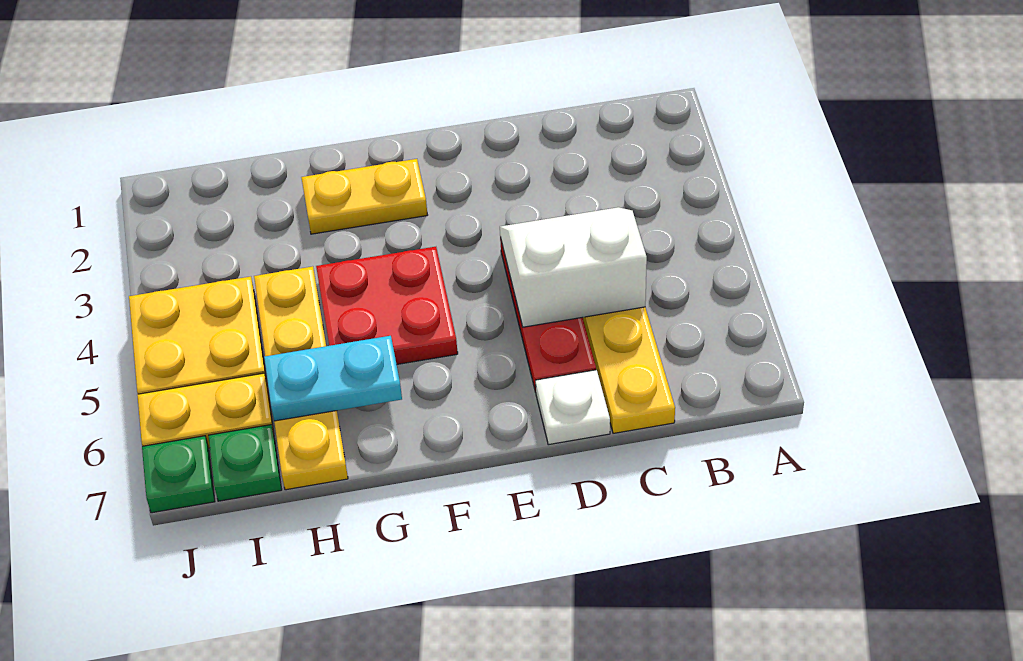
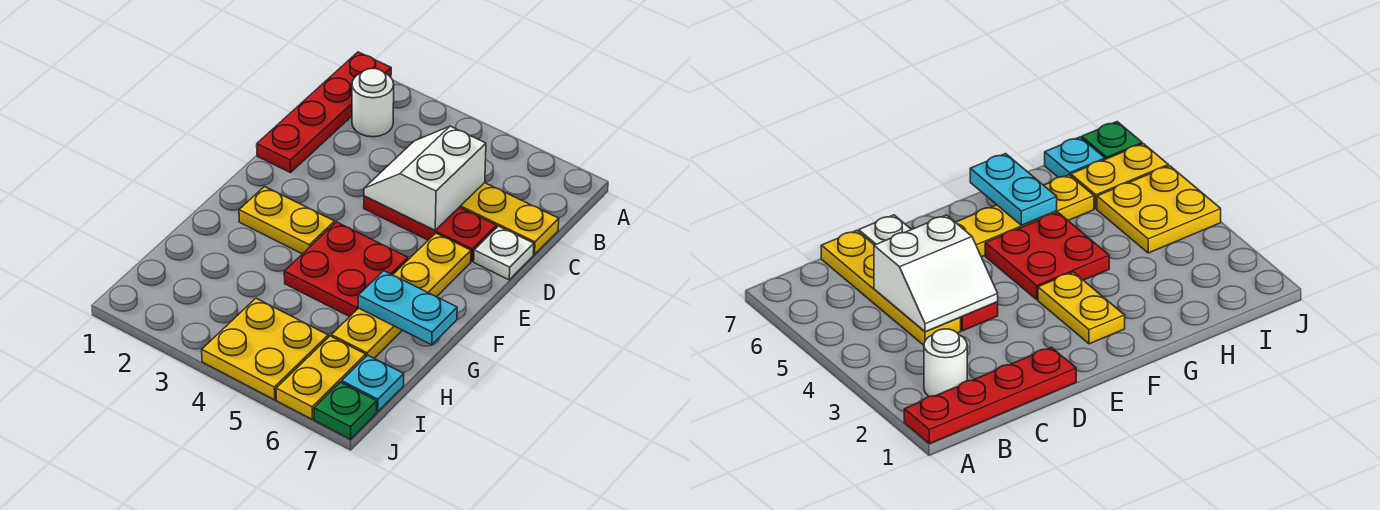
none -> red 1x4 plate [257,52,391,173]
none -> white 1x1 round brick [352,69,394,137]
yellow 1x2 plate [301,159,427,234] -> yellow 1x2 plate turned to [239,187,335,254]
cyan 1x2 plate [264,336,402,421] -> cyan 1x2 plate turned to [358,271,457,345]
yellow 1x4 plate [254,266,348,490] -> yellow 1x4 plate turned to [331,233,471,358]
green 1x1 plate [209,425,282,501] -> cyan 1x1 plate [342,355,404,412]

